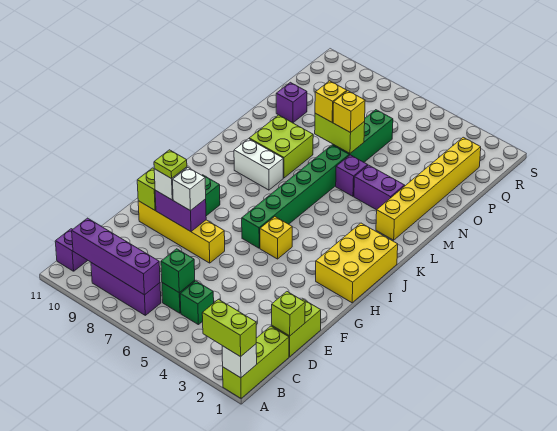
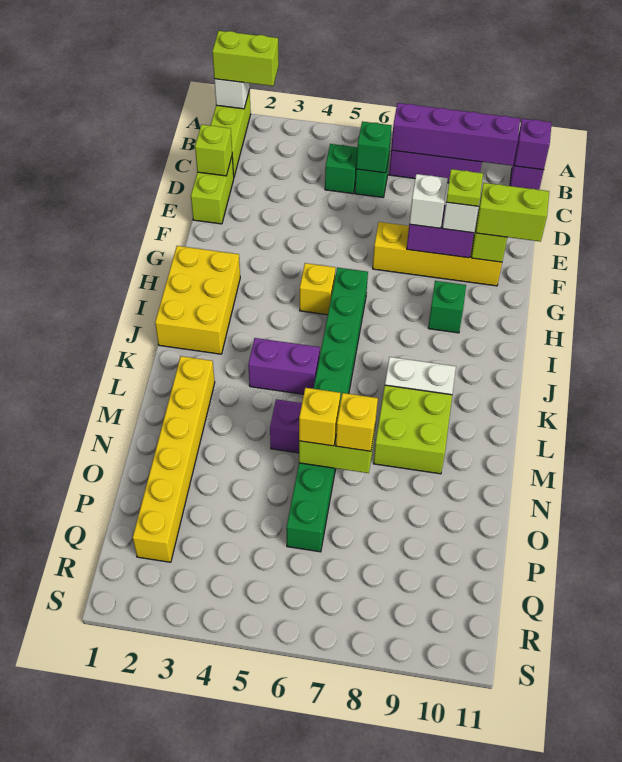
none -> lime 1x2 brick [476,183,549,242]
purple 1x2 brick [354,165,405,210] -> purple 1x2 brick moved to [248,338,320,394]
purple 1x1 brick [276,82,307,123] -> purple 1x1 brick moved to [514,119,552,170]

